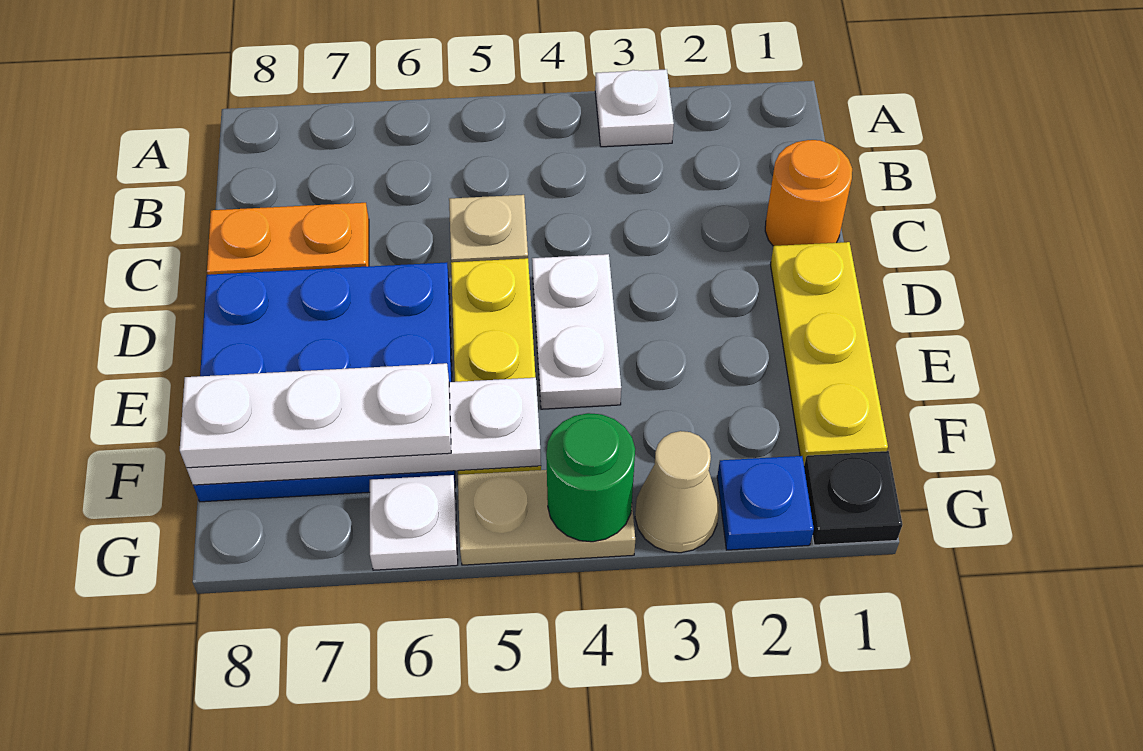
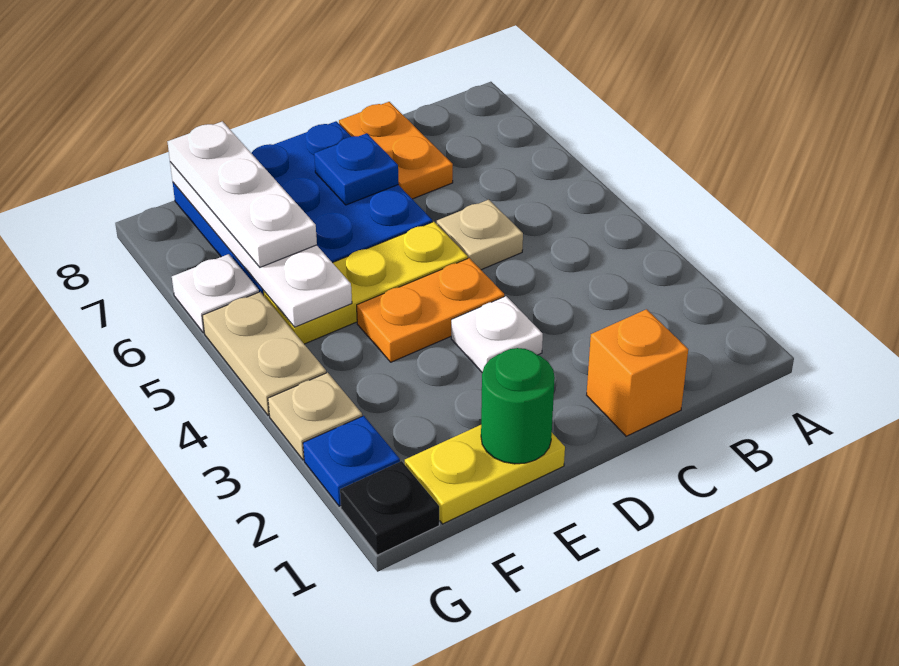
white 1x1 plate [595,69,674,147] -> white 1x1 plate moved to [451,296,543,372]
orange 1x1 round brick [765,140,852,246] -> orange 1x1 brick [587,309,688,436]
yellow 1x3 plate [770,242,888,464] -> yellow 1x2 plate [405,425,565,524]
white 1x2 plate [532,254,621,409] -> orange 1x2 plate [357,258,504,362]
none -> blue 1x1 plate [314,133,399,205]
tan 1x1 cone [635,431,719,553] -> tan 1x1 plate [268,373,362,460]
green 1x1 round brick [546,413,635,542] -> green 1x1 round brick moved to [481,348,555,464]

